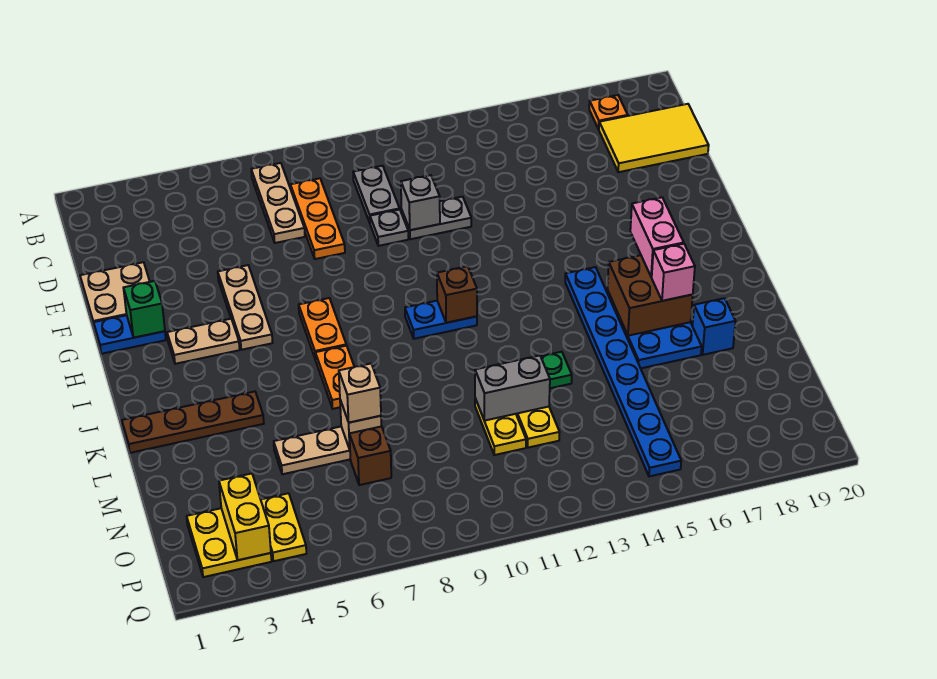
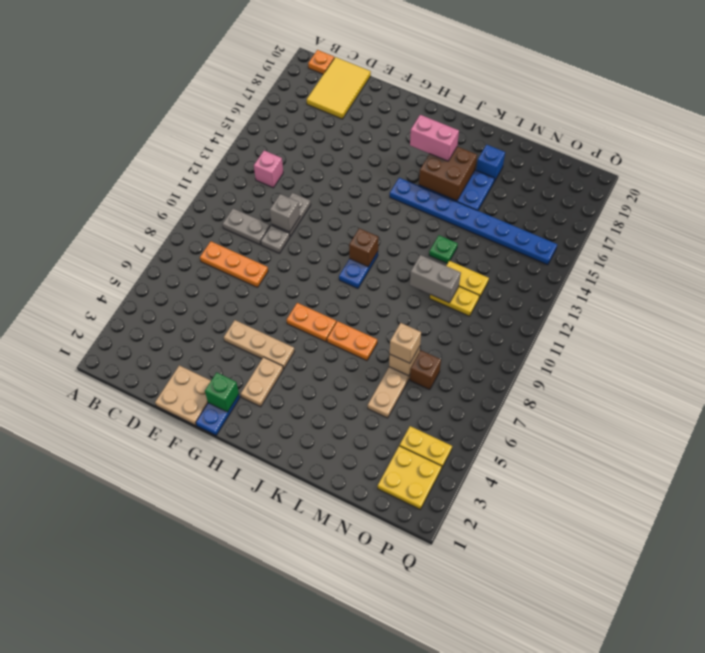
tan 1x3 plate [251,163,305,243] -> none
orange 1x1 plate [589,95,628,129] -> orange 1x1 plate moved to [308,50,334,74]
brown 1x4 plate [122,391,264,453] -> none
pink 1x1 brick [652,244,695,301] -> pink 1x1 brick moved to [254,151,283,188]
grey 1x2 brick [475,355,550,421] -> grey 1x2 brick turned to [410,255,461,303]
yellow 1x2 brick [219,473,271,560] -> none

